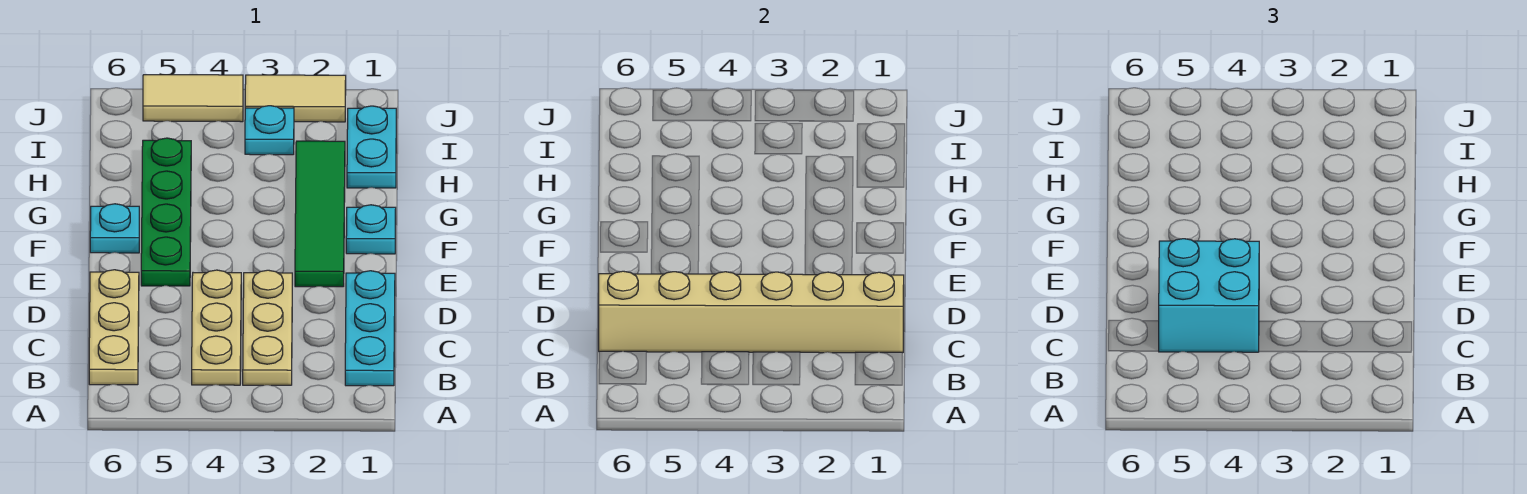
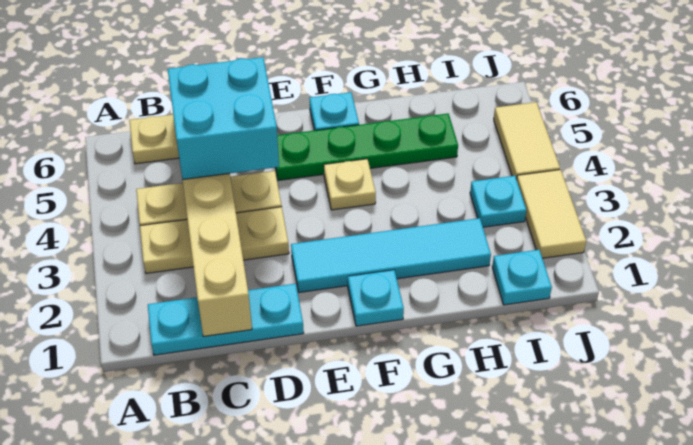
green 1x4 tile [295,141,345,287] -> cyan 1x4 tile [291,218,491,292]
none -> tan 1x1 plate [324,159,376,210]
cyan 1x2 plate [347,106,396,188] -> cyan 1x1 plate [492,250,552,305]

